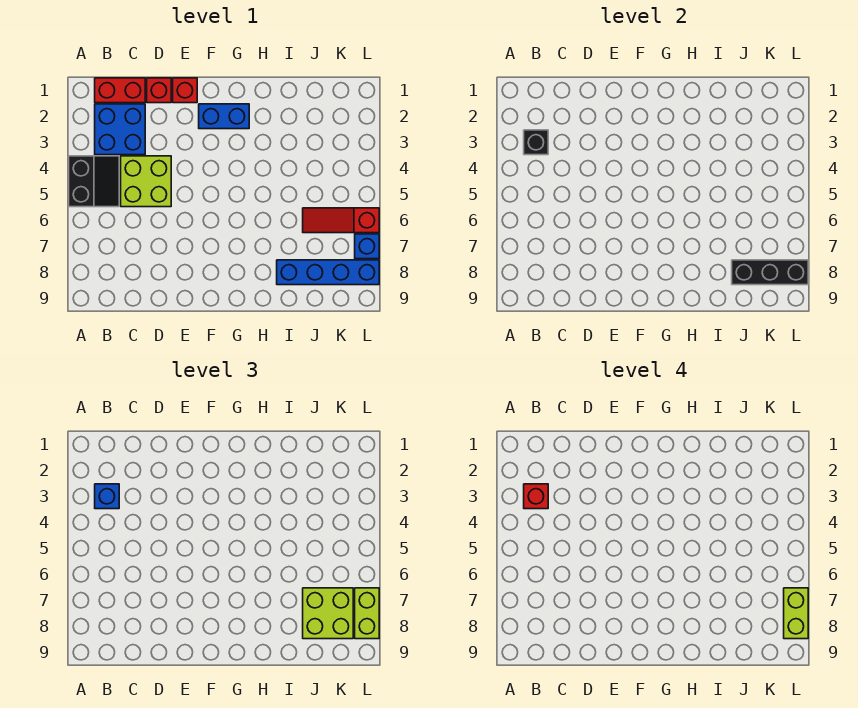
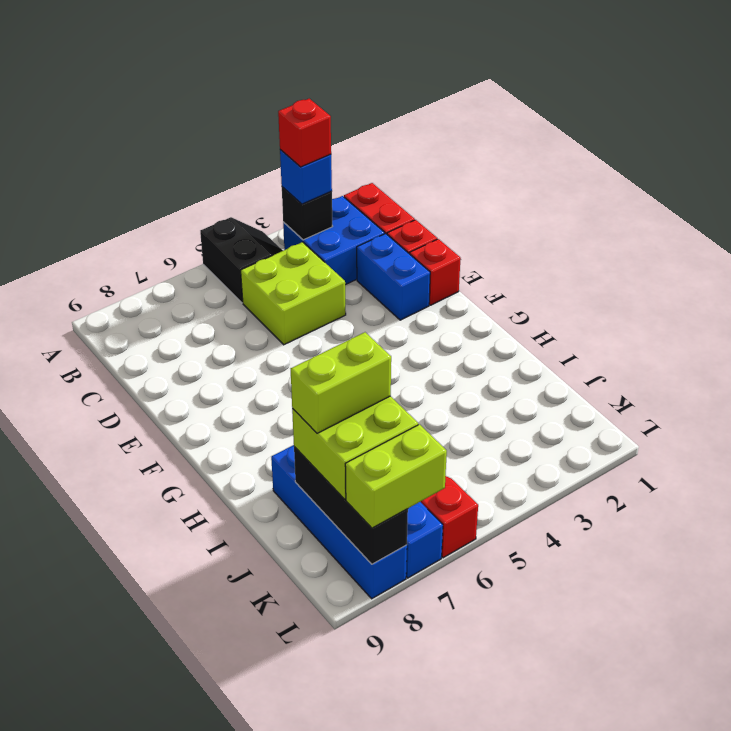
black 2x2 slope [69,156,119,207] -> black 2x2 slope turned to [200,217,283,303]
blue 1x2 brick [199,104,249,129] -> blue 1x2 brick moved to [357,234,430,320]
lime 1x2 brick [784,588,808,639] -> lime 1x2 brick moved to [291,332,391,433]

